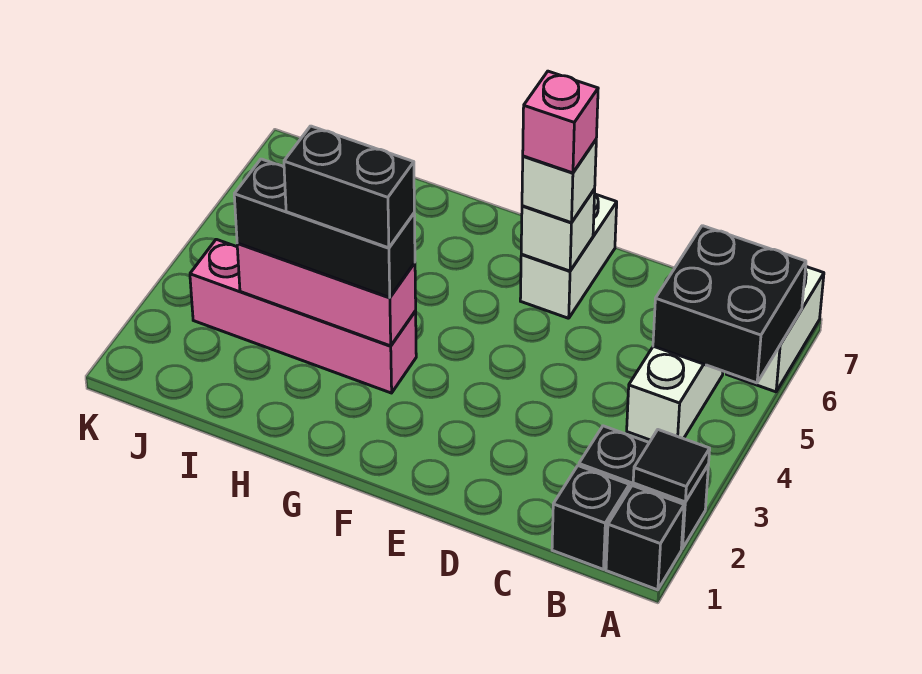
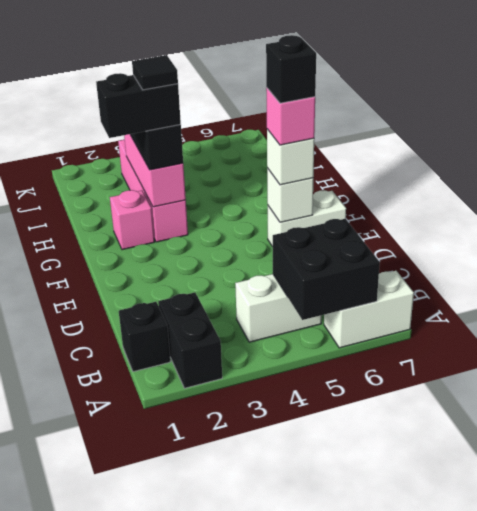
black 1x1 brick [606,486,684,590] -> black 1x1 brick moved to [266,35,316,103]
black 1x1 tile [633,430,710,502] -> black 1x1 tile moved to [132,55,178,90]
none -> pink 1x1 brick [110,190,154,250]
black 1x2 brick [284,126,414,248] -> black 1x2 brick turned to [96,73,181,138]

